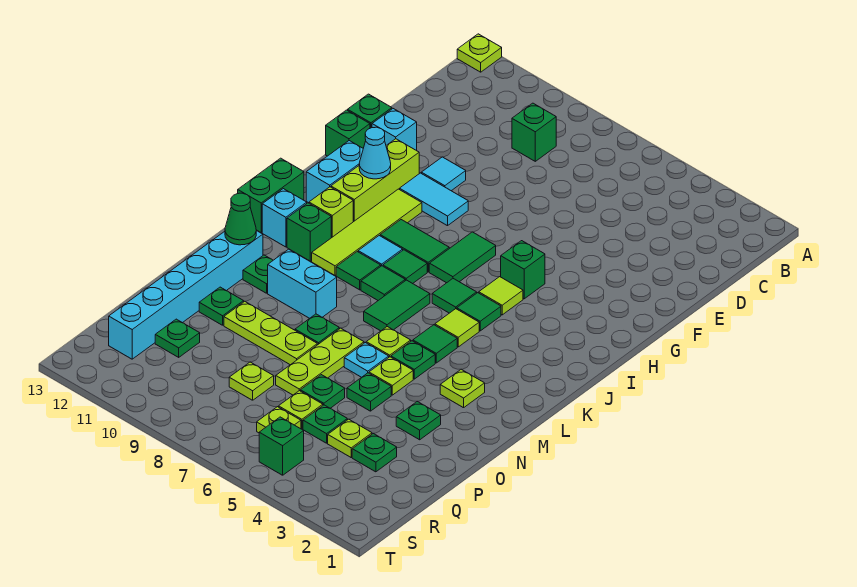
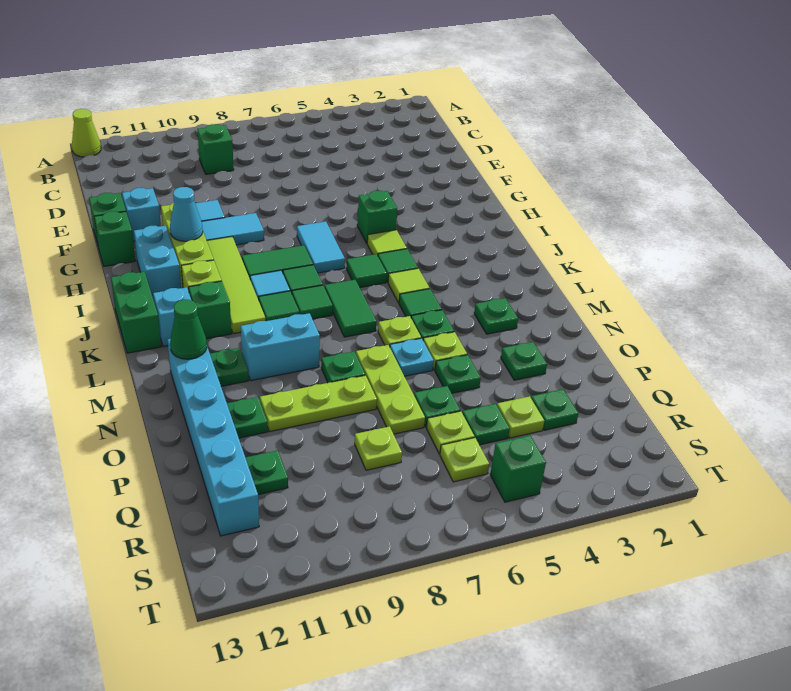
lime 1x1 plate [457,34,502,72] -> lime 1x1 cone [72,109,101,157]
green 1x2 tile [429,232,496,283] -> cyan 1x2 tile [297,221,345,273]
lime 1x1 plate [440,369,485,408] -> green 1x1 plate [474,298,518,334]

